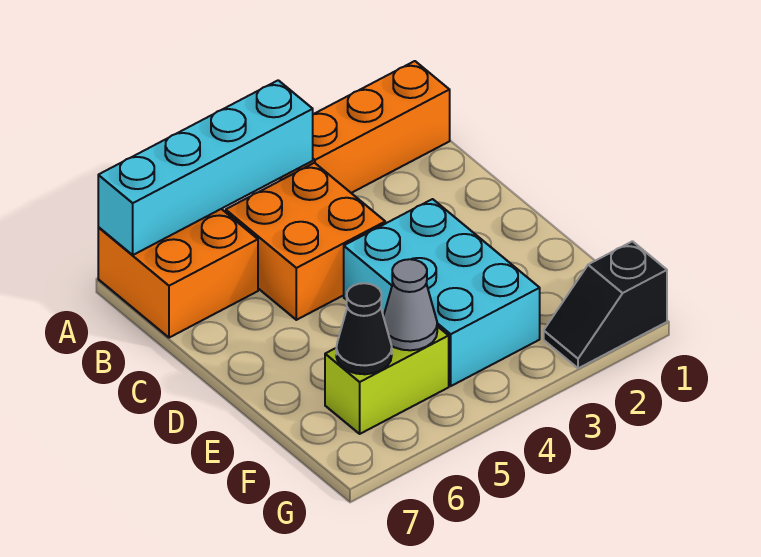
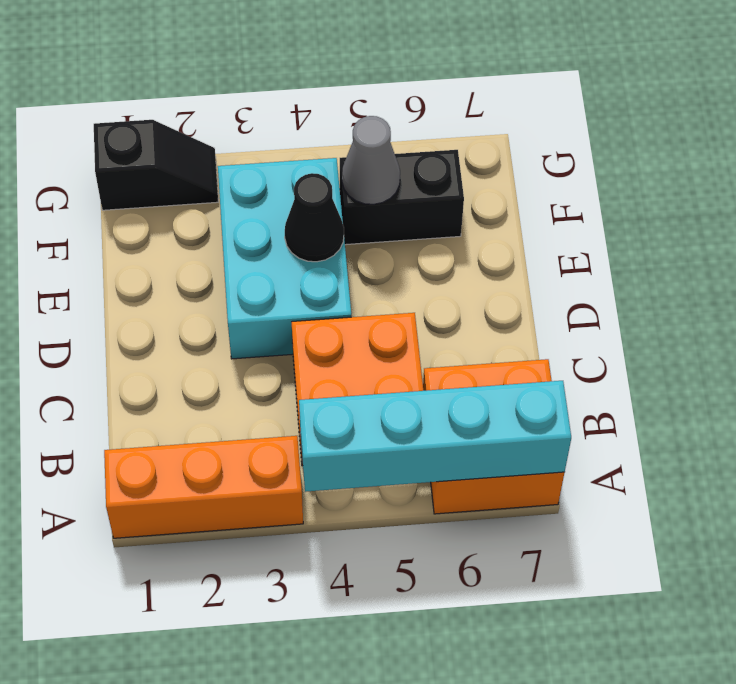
lime 1x2 brick [325,326,449,434] -> black 1x2 brick [340,150,464,245]
black 1x1 cone [336,283,392,374] -> black 1x1 cone moved to [285,173,344,262]

